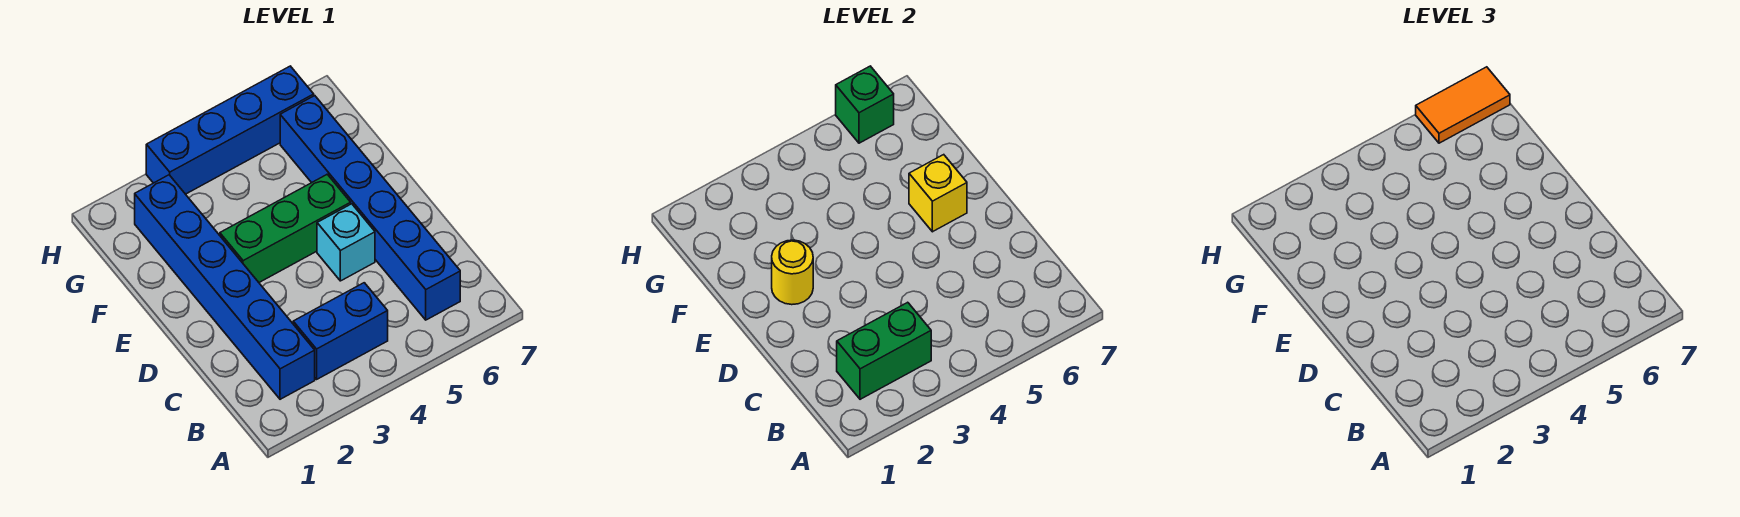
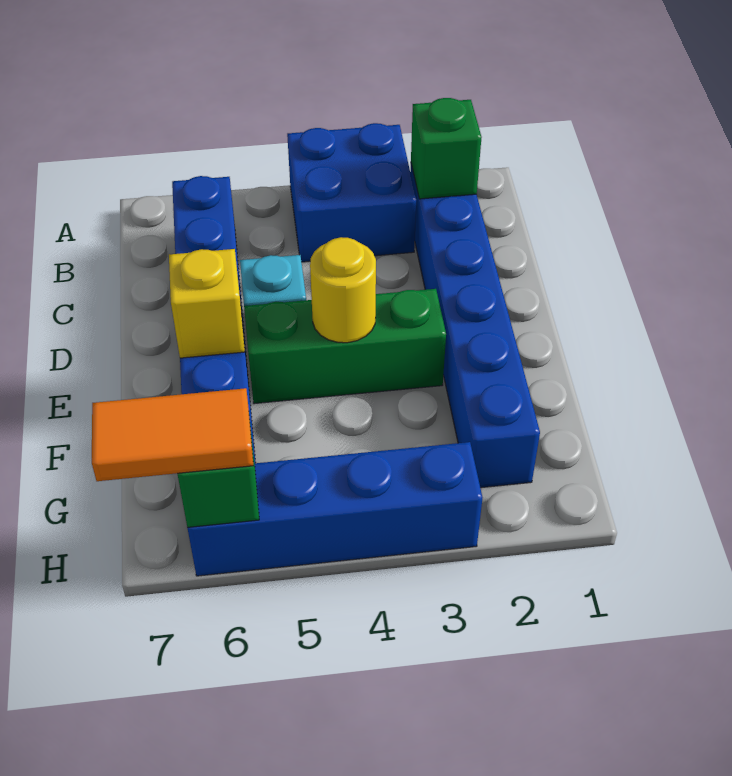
green 1x2 brick [837,302,931,399] -> green 1x1 brick [411,98,482,199]
blue 1x2 brick [293,283,388,379] -> blue 2x2 brick [287,123,416,262]
yellow 1x1 round brick [772,240,813,305] -> yellow 1x1 round brick moved to [310,237,376,343]

